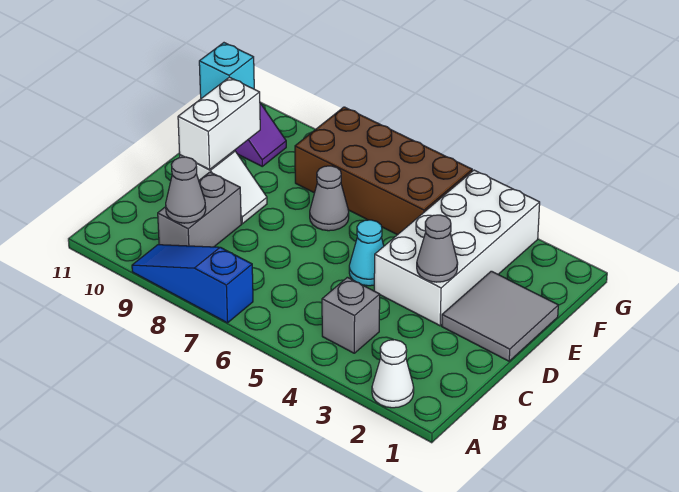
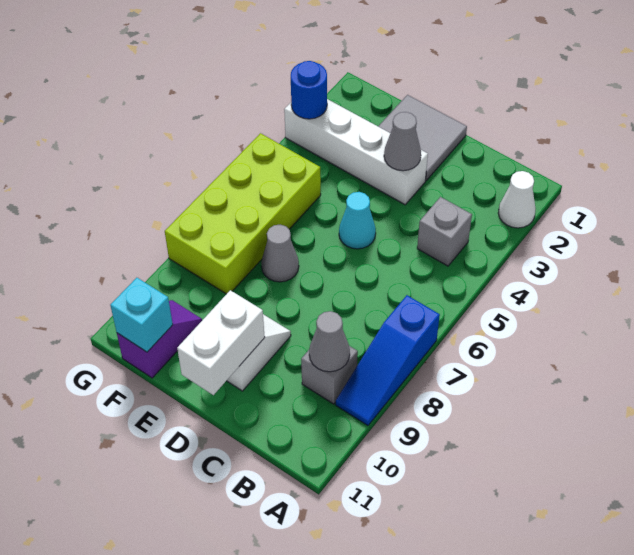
grey 1x2 brick [158,172,241,247] -> grey 1x1 brick [301,346,358,404]
white 2x4 brick [374,170,540,326] -> white 1x4 brick [284,99,428,205]
white 1x2 brick [178,77,260,170] -> white 1x2 brick turned to [177,290,265,395]
brown 2x4 brick [295,107,472,235] -> lime 2x4 brick [165,133,321,294]
none -> blue 1x1 round brick [291,61,327,119]

